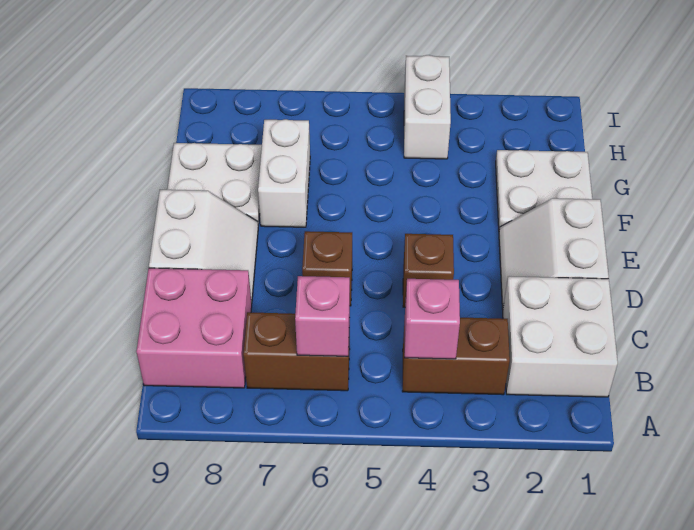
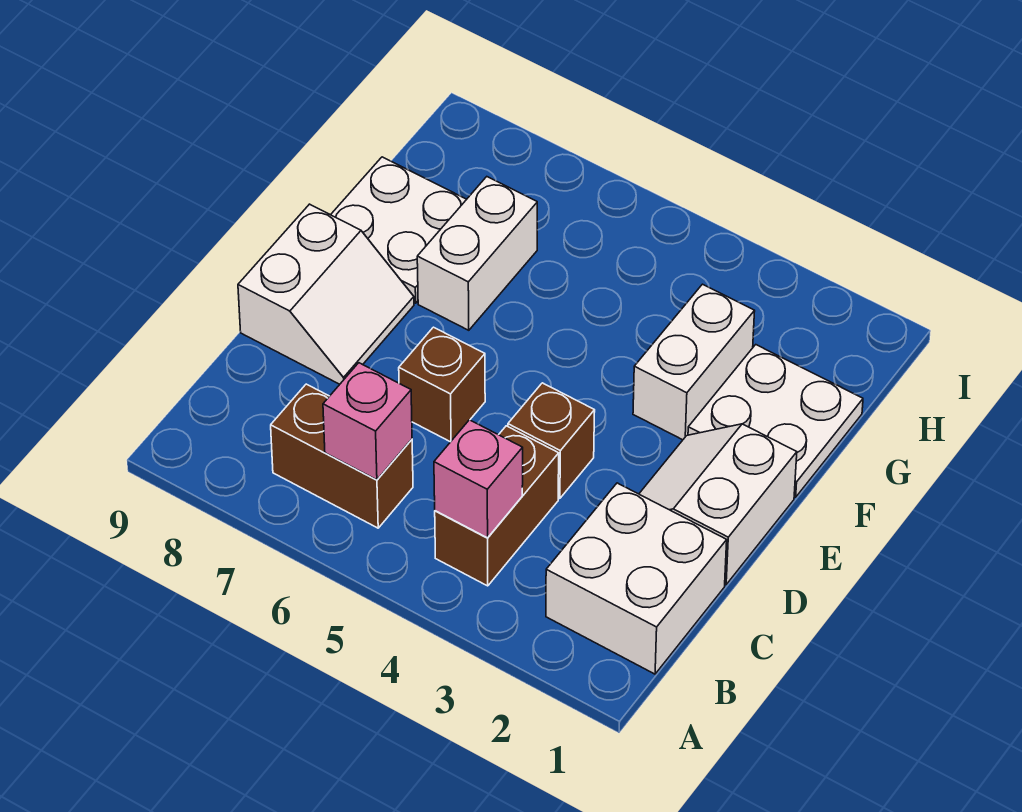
brown 1x2 brick [402,318,510,395] -> brown 1x2 brick turned to [435,426,559,586]
pink 2x2 brick [136,268,252,388] -> none
white 1x2 brick [404,55,451,159] -> white 1x2 brick moved to [633,284,755,440]

